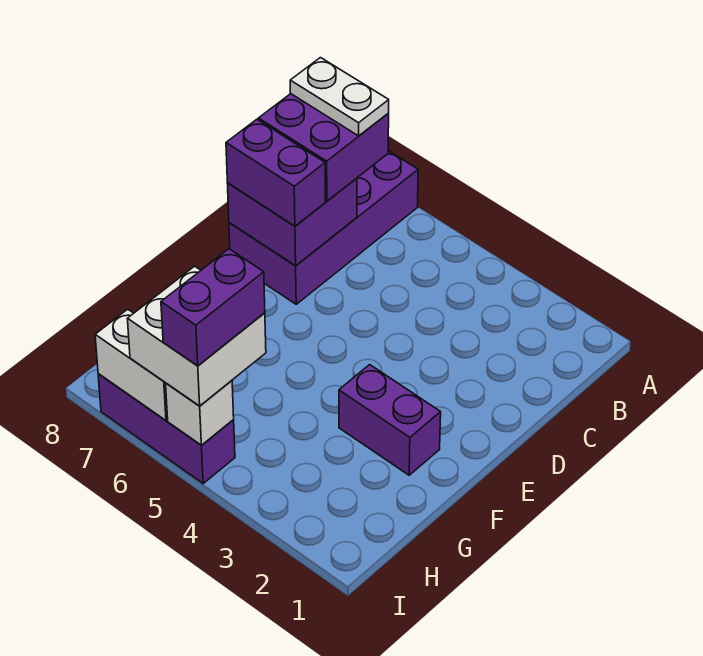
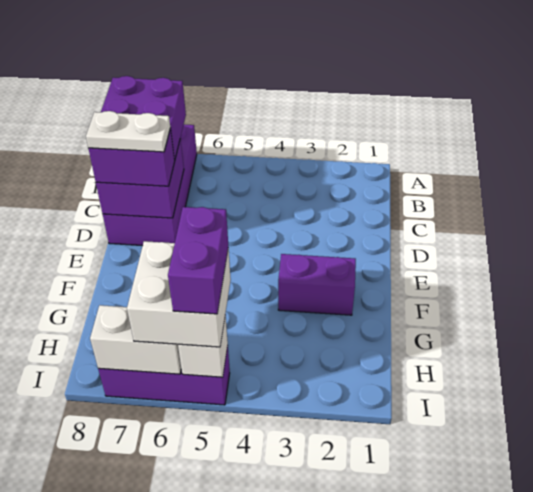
white 1x2 plate [290,58,389,136] -> white 1x2 plate moved to [86,111,170,152]

